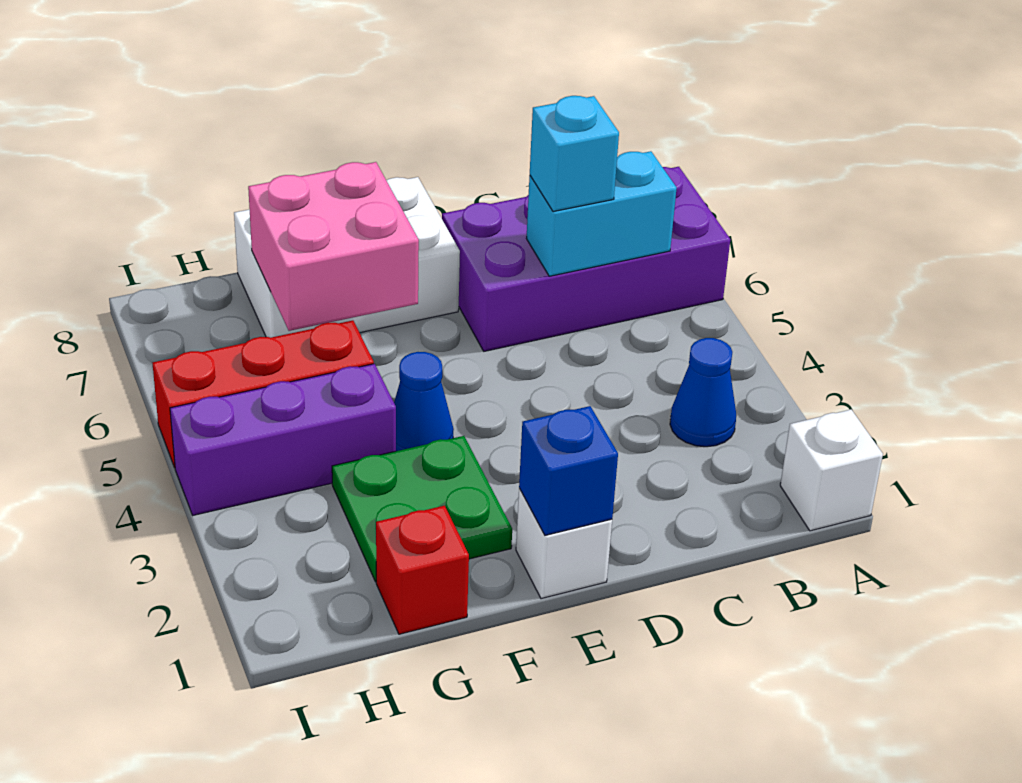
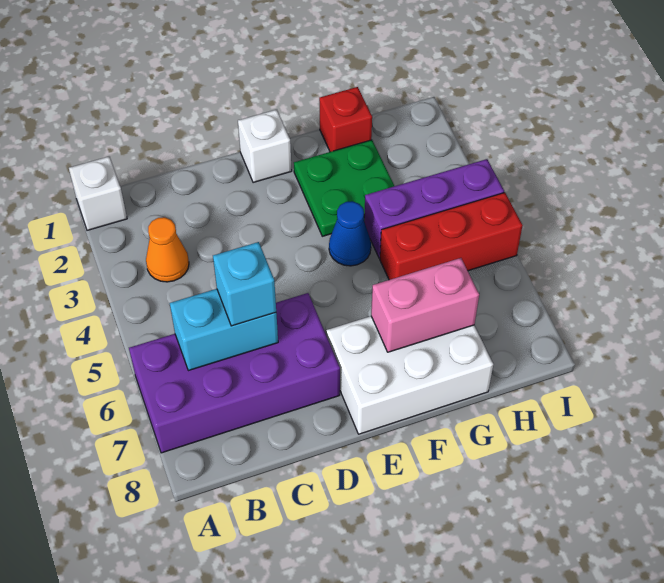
blue 1x1 cone [670,338,736,447] -> orange 1x1 cone [146,217,189,282]
blue 1x1 brick [519,406,618,535] -> none
pink 2x2 brick [248,162,419,331] -> pink 1x2 brick [371,258,479,352]

